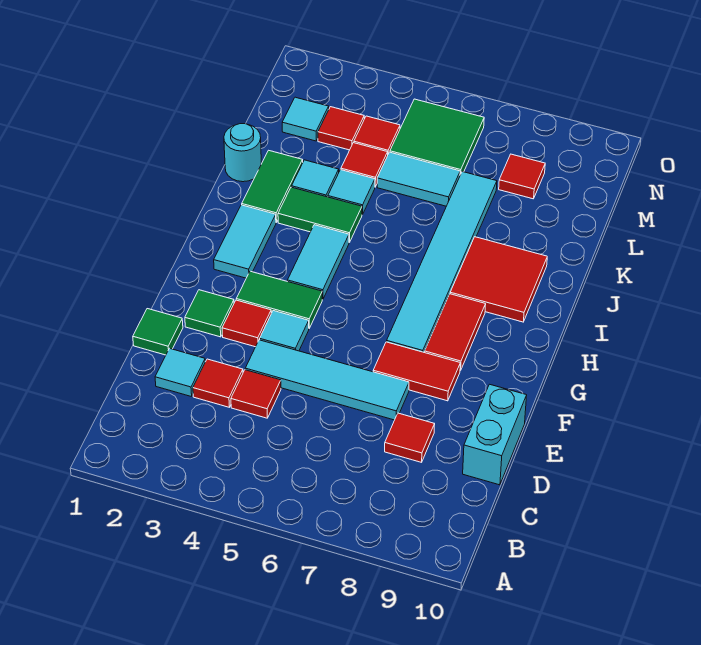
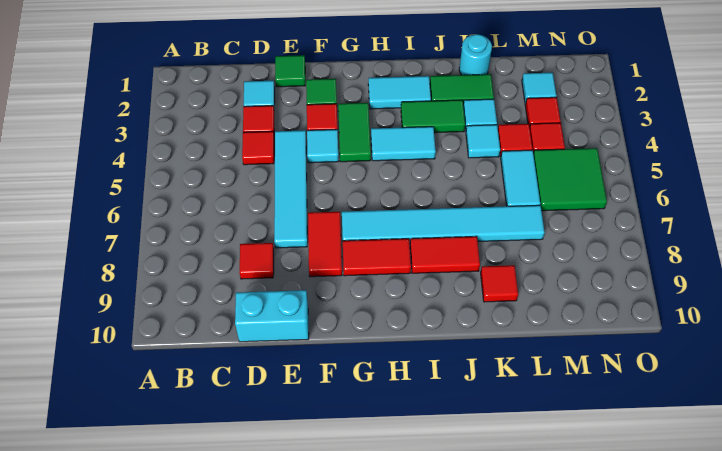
red 2x2 tile [450,237,547,322] -> red 1x2 tile [410,236,480,273]
green 1x2 tile [278,187,362,243] -> green 1x2 tile turned to [401,100,465,133]
red 1x1 tile [499,154,545,199] -> red 1x1 tile moved to [481,265,518,302]

